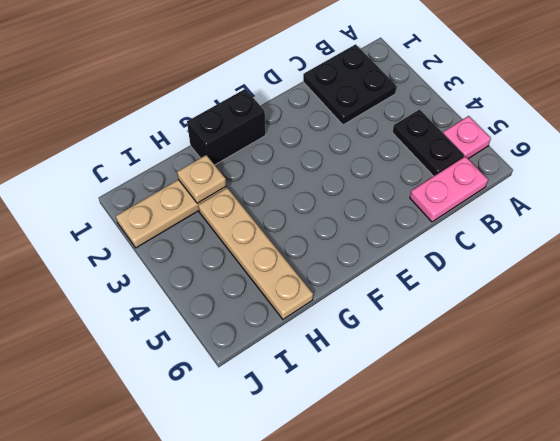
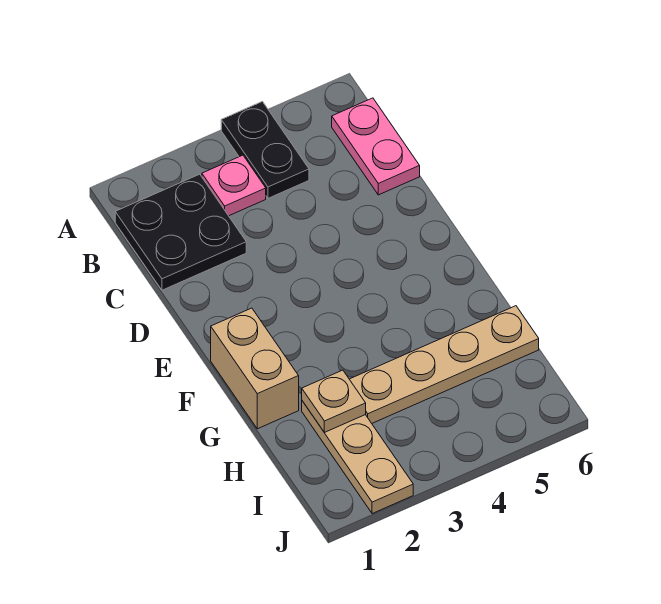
pink 1x1 plate [443,116,491,159] -> pink 1x1 plate moved to [202,155,266,216]
black 1x2 plate [392,110,464,176] -> black 1x2 plate turned to [221,102,309,198]
black 1x2 brick [187,89,265,165] -> tan 1x2 brick [211,308,299,429]

